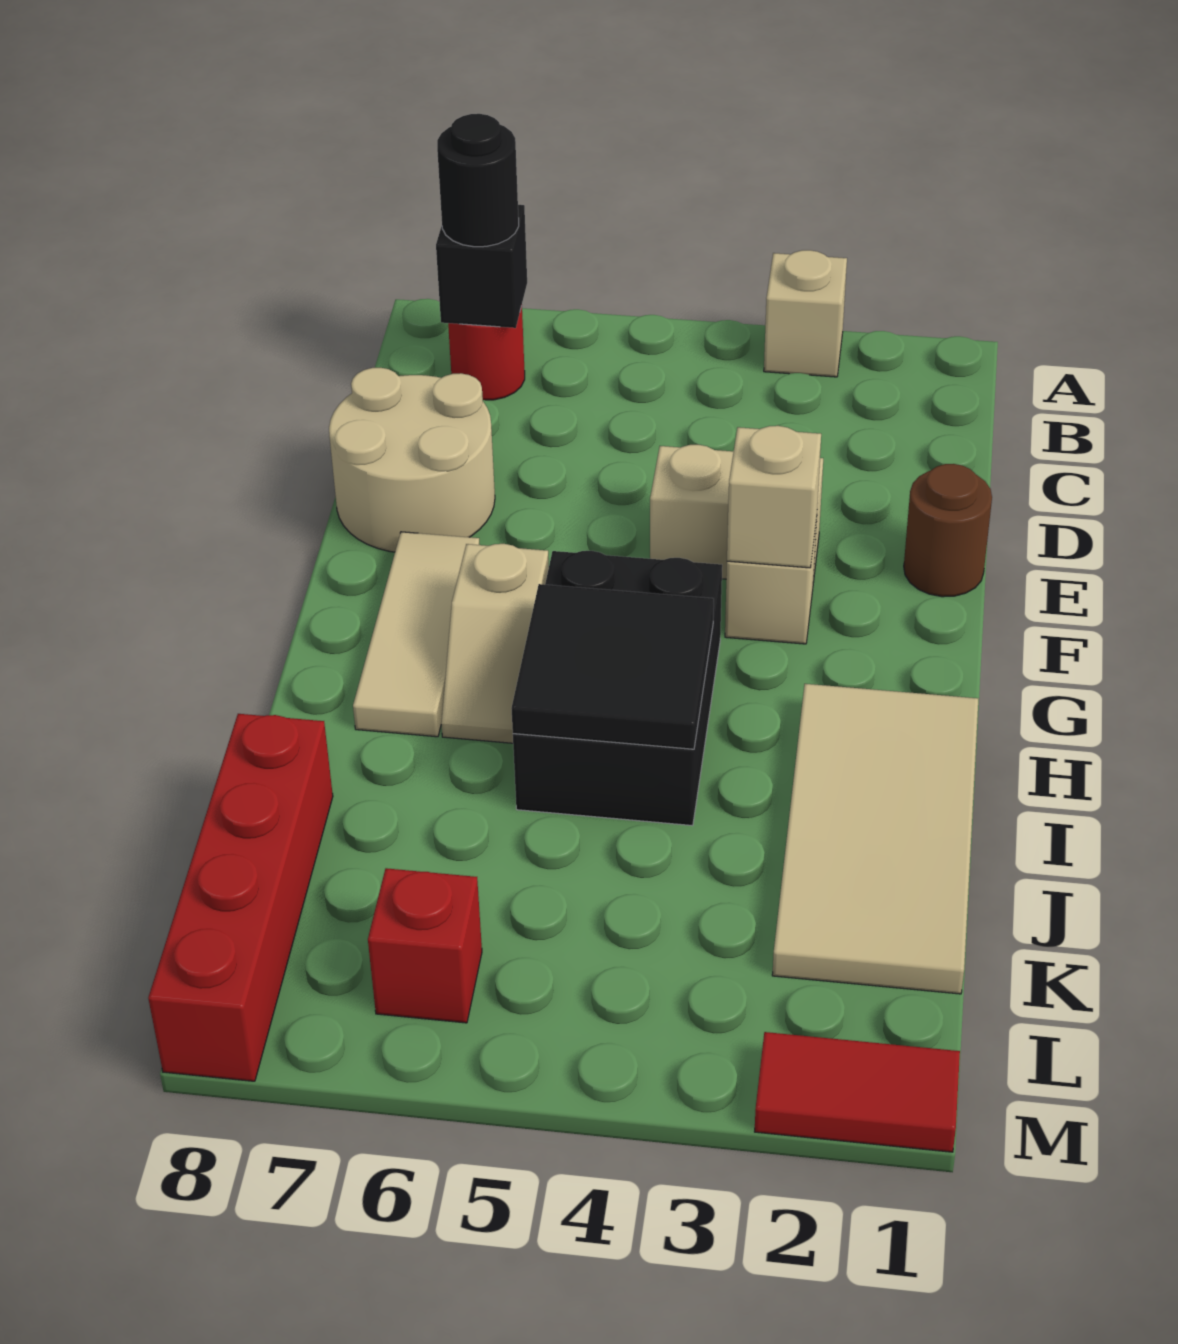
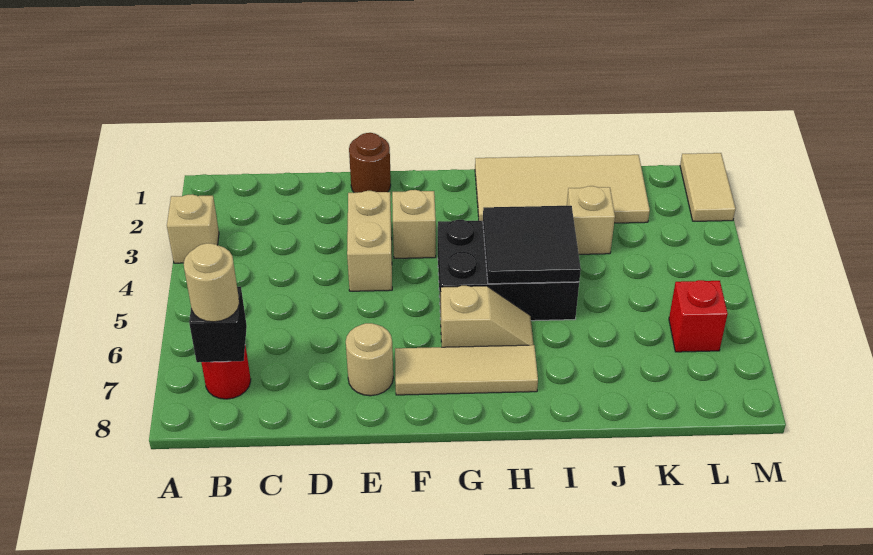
black 1x1 round brick [437,114,519,247] -> tan 1x1 round brick [184,243,239,322]
tan 2x2 round brick [329,368,495,552] -> tan 1x1 round brick [346,323,393,396]
tan 1x1 brick [727,426,821,568] -> tan 1x1 brick moved to [567,186,615,254]
red 1x4 brick [148,714,333,1081] -> none
red 1x2 tile [755,1032,960,1152] -> tan 1x2 tile [680,153,736,221]

